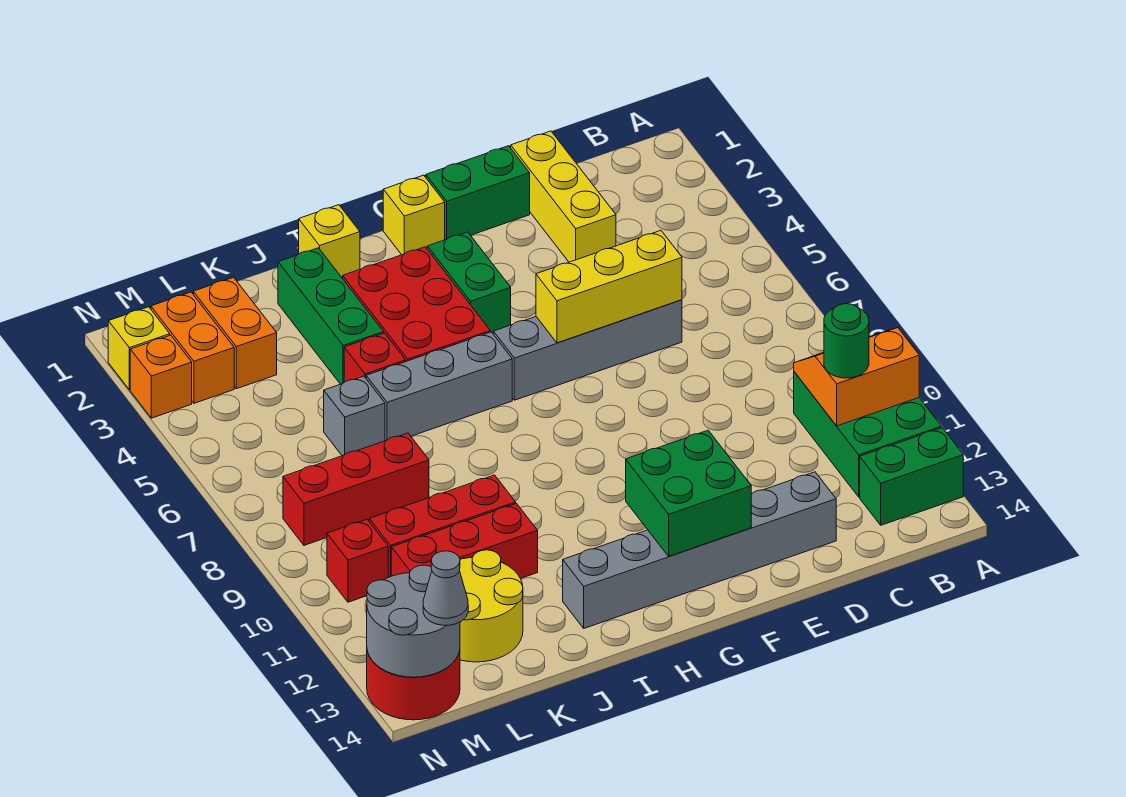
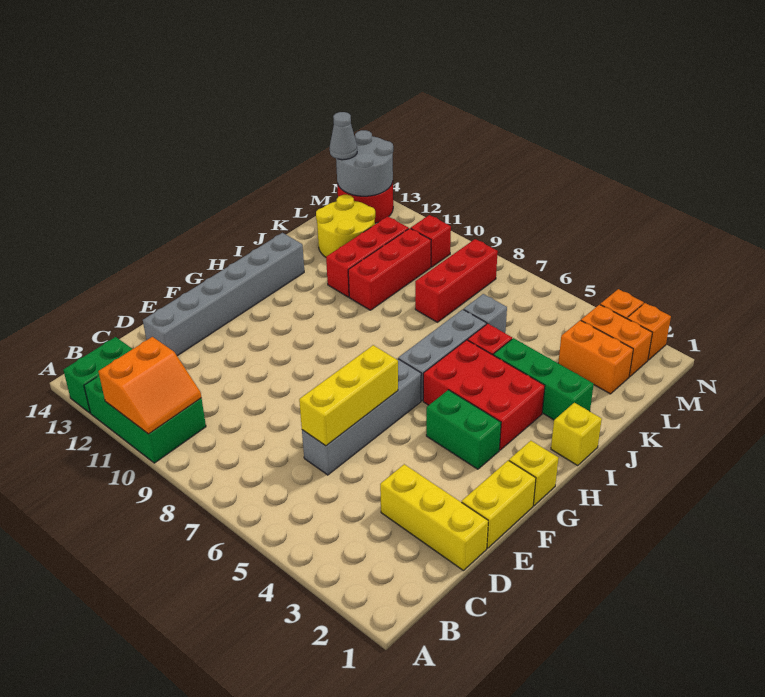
green 1x1 round brick [824,304,869,378] -> none
green 1x2 brick [426,146,530,240] -> yellow 1x2 brick [462,460,536,548]
green 2x2 brick [626,430,751,556] -> none
yellow 1x1 brick [108,307,170,390] -> orange 1x1 brick [627,303,671,360]

